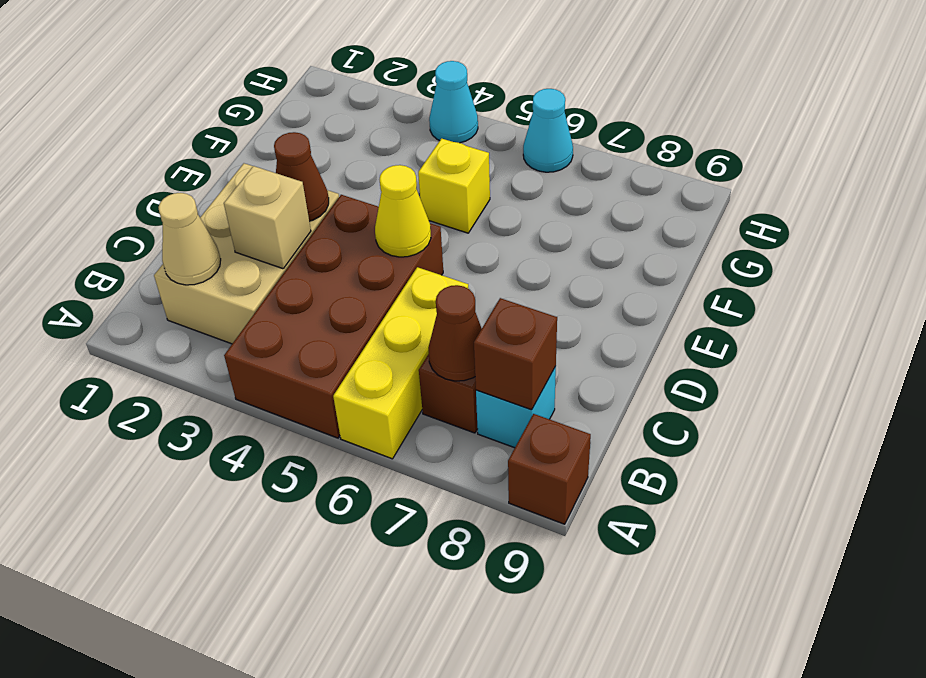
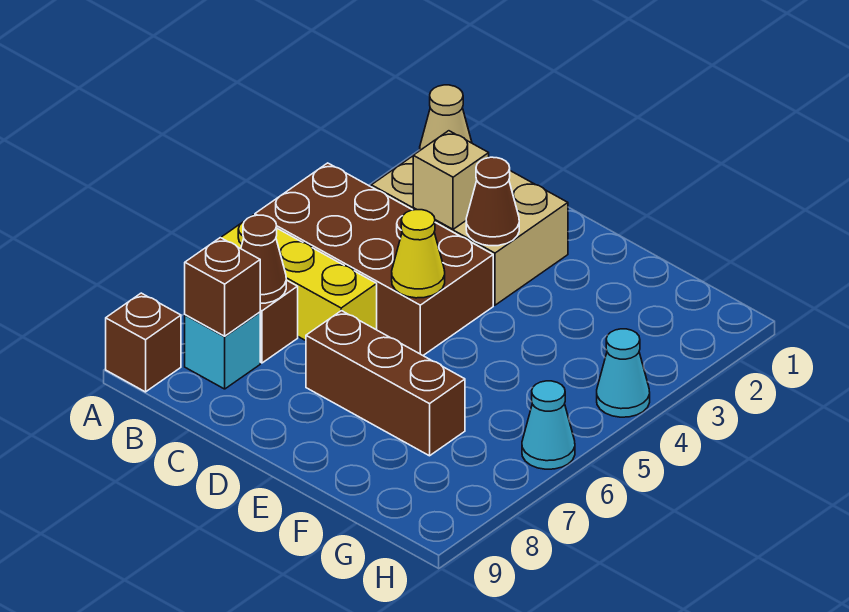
none -> brown 1x3 brick [306,311,465,456]
yellow 1x1 brick [418,139,490,233] -> none

